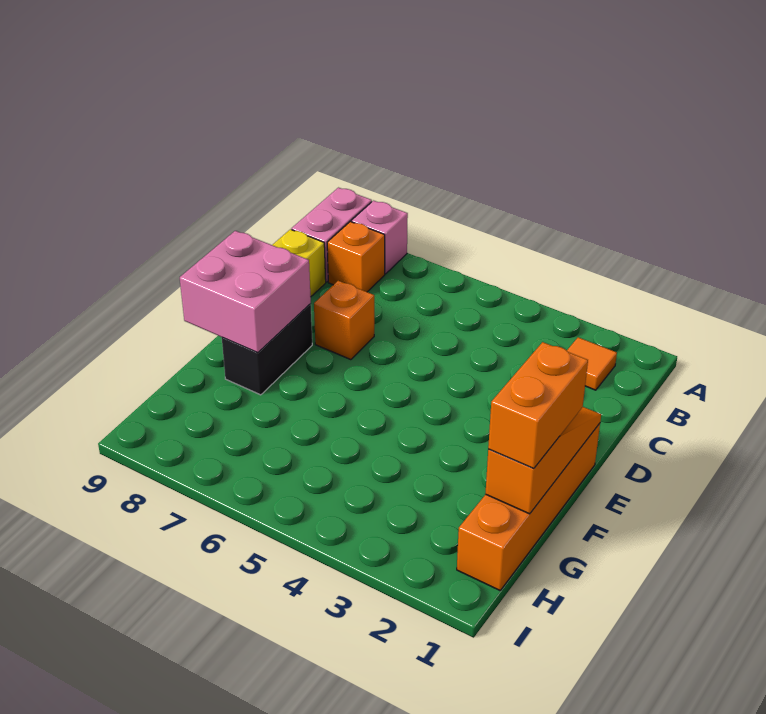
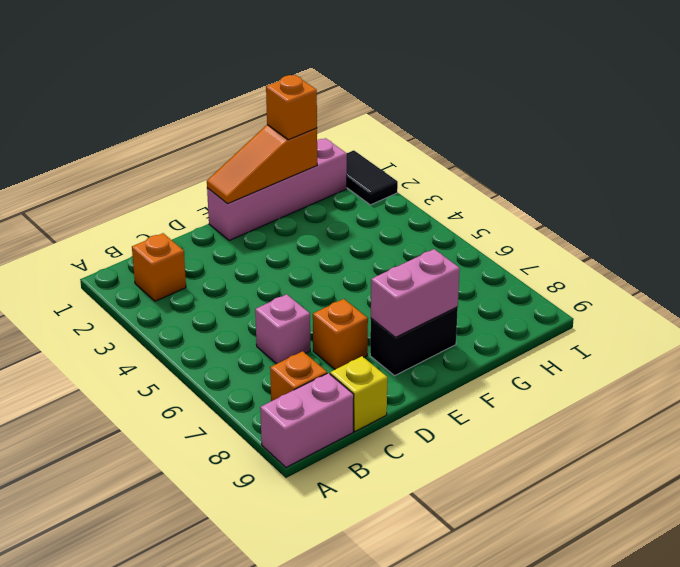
pink 1x1 brick [351,201,408,274] -> pink 1x1 brick moved to [255,294,310,364]
orange 1x1 tile [567,337,617,390] -> orange 1x1 brick [132,233,186,301]
orange 1x4 brick [457,423,600,590] -> pink 1x4 brick [207,138,347,240]
pink 2x2 brick [180,231,311,353] -> pink 1x2 brick [371,249,460,338]
orange 1x2 brick [488,342,588,469] -> orange 1x1 brick [266,75,317,140]
none -> black 1x2 tile [347,150,398,205]

